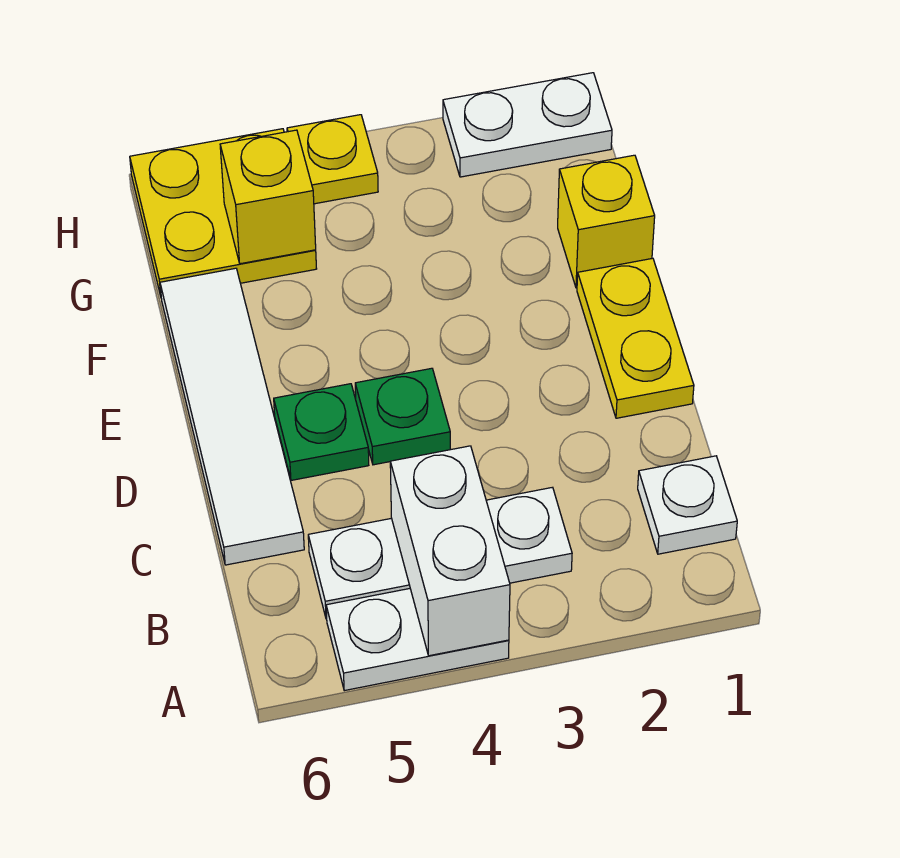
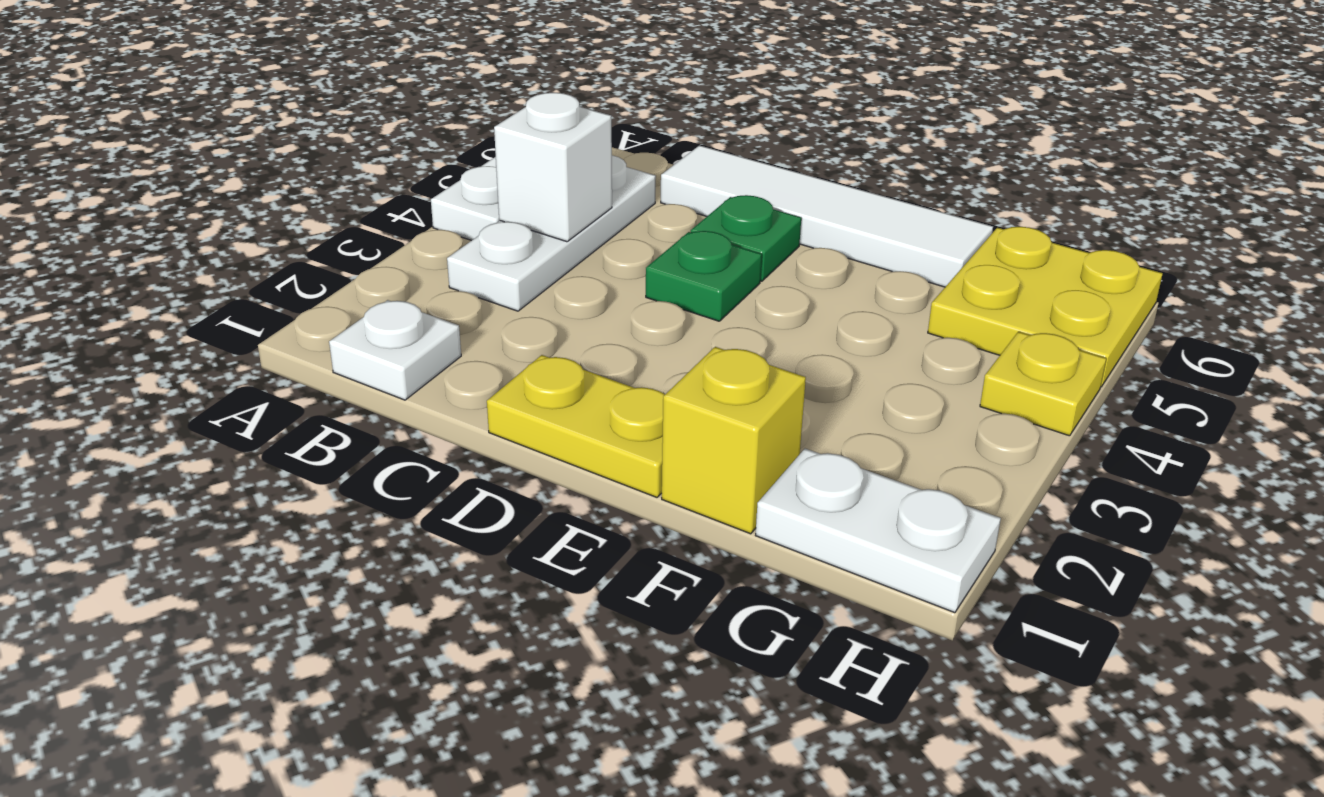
white 1x2 brick [390,446,510,656] -> white 1x1 brick [494,93,612,242]
yellow 1x1 brick [220,130,316,264] -> none
white 1x2 plate [443,73,612,177] -> white 1x2 plate turned to [756,449,1001,613]

